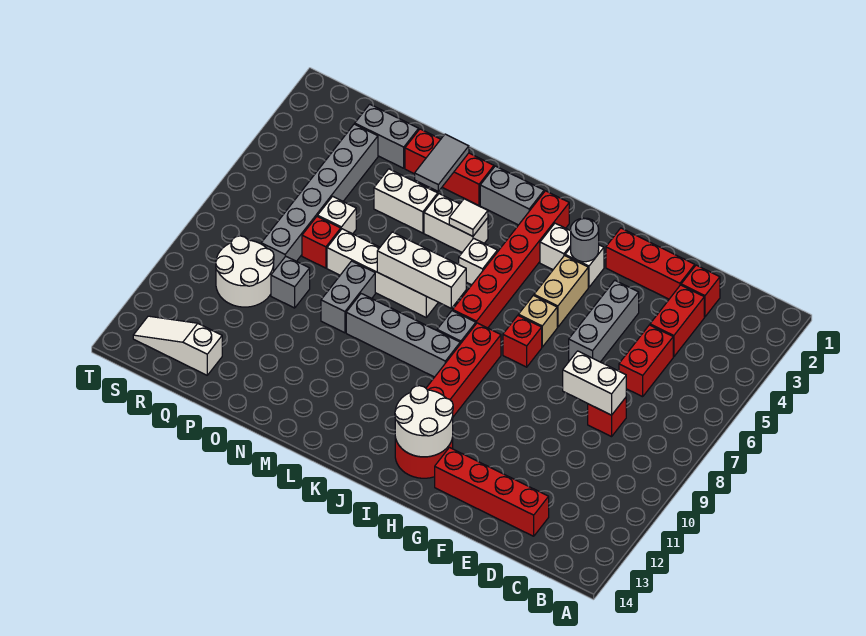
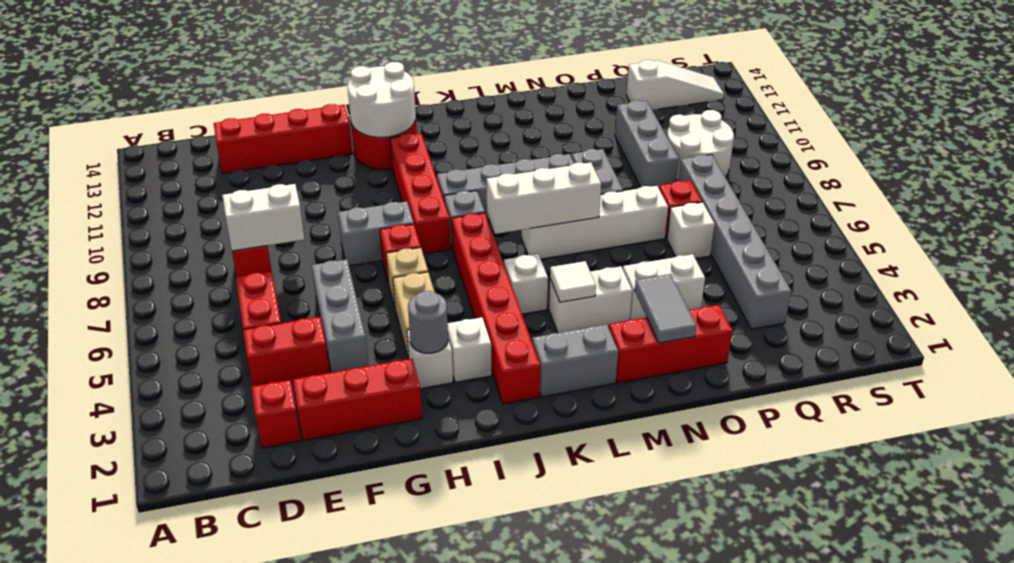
red 1x2 brick [650,285,704,357] -> red 1x2 brick turned to [243,317,330,386]
grey 1x2 brick [355,104,419,168] -> grey 1x2 brick moved to [338,201,414,266]
grey 1x1 brick [271,256,310,308] -> grey 1x3 brick [615,100,679,187]

